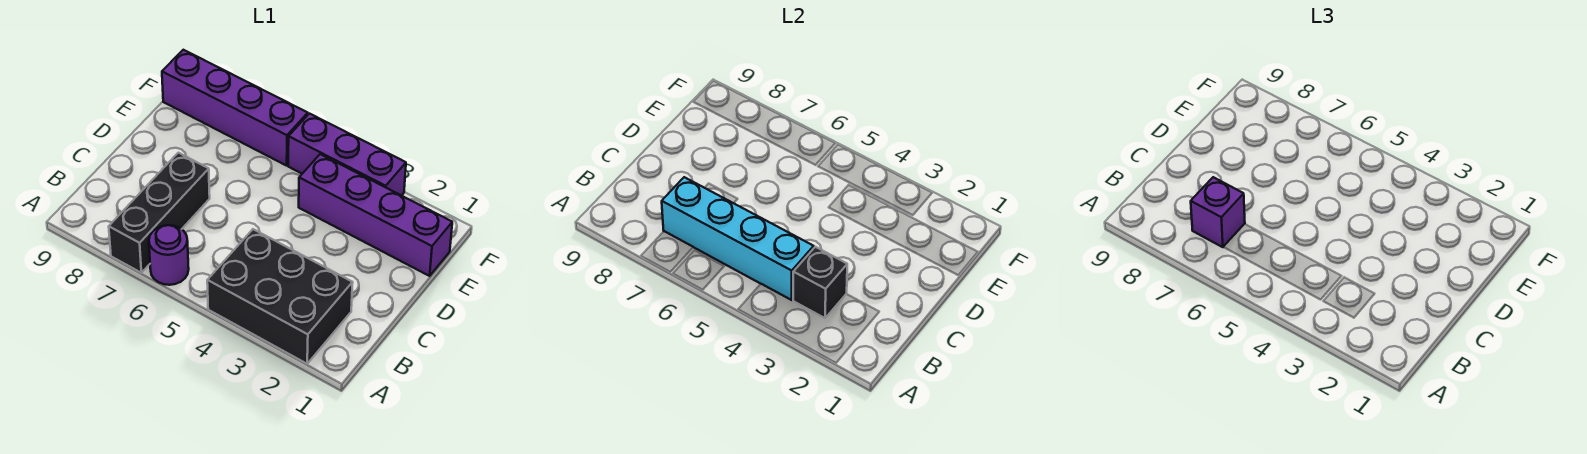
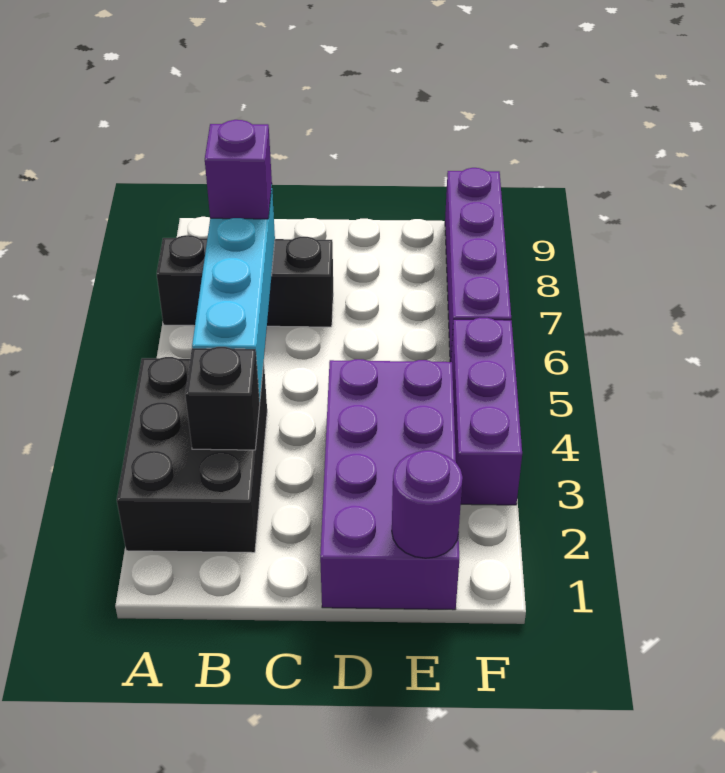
purple 1x1 round brick [149,225,189,285] -> purple 1x1 round brick moved to [392,450,463,558]
purple 1x4 brick [299,154,452,276] -> purple 2x4 brick [320,359,459,610]

